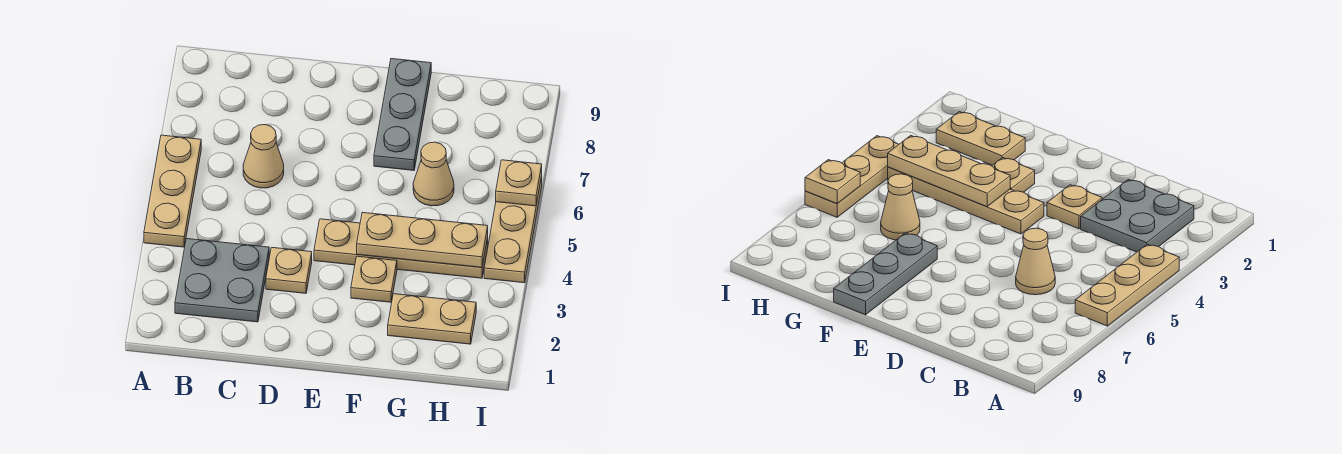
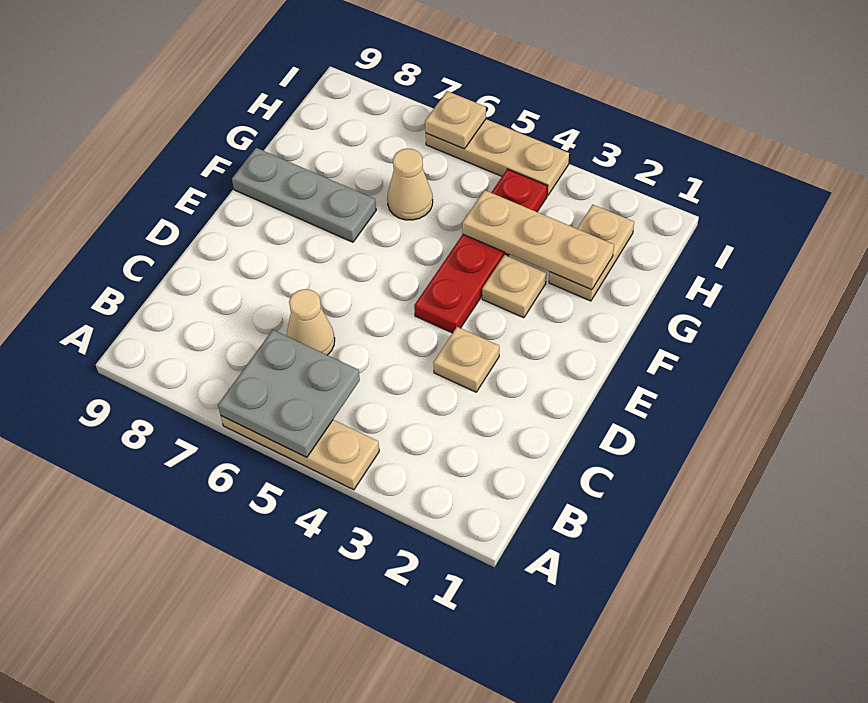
grey 2x2 plate [175,239,269,322] -> grey 2x2 plate moved to [218,330,360,457]
tan 1x4 plate [314,219,488,278] -> red 1x4 plate [414,169,548,333]
tan 1x3 plate [357,212,488,267] -> tan 1x3 plate turned to [462,190,614,290]

